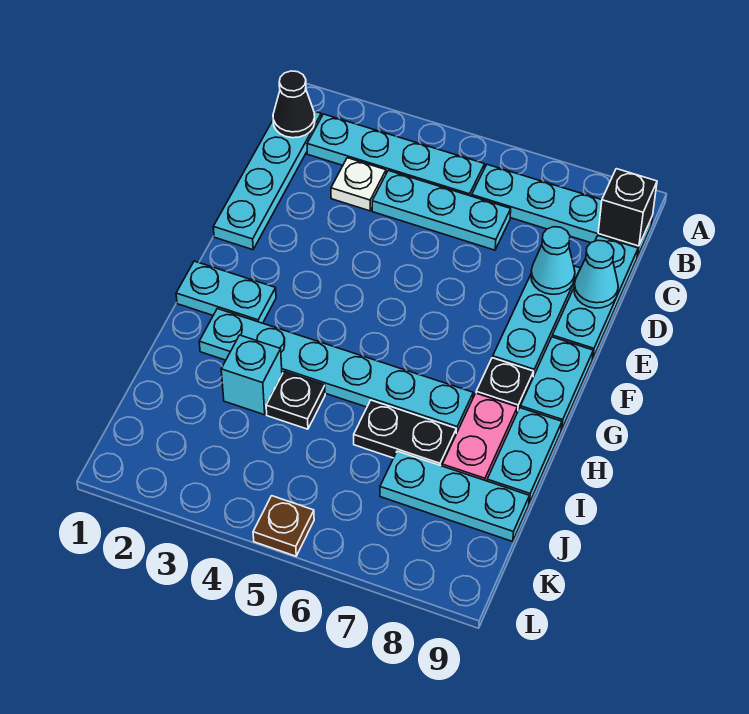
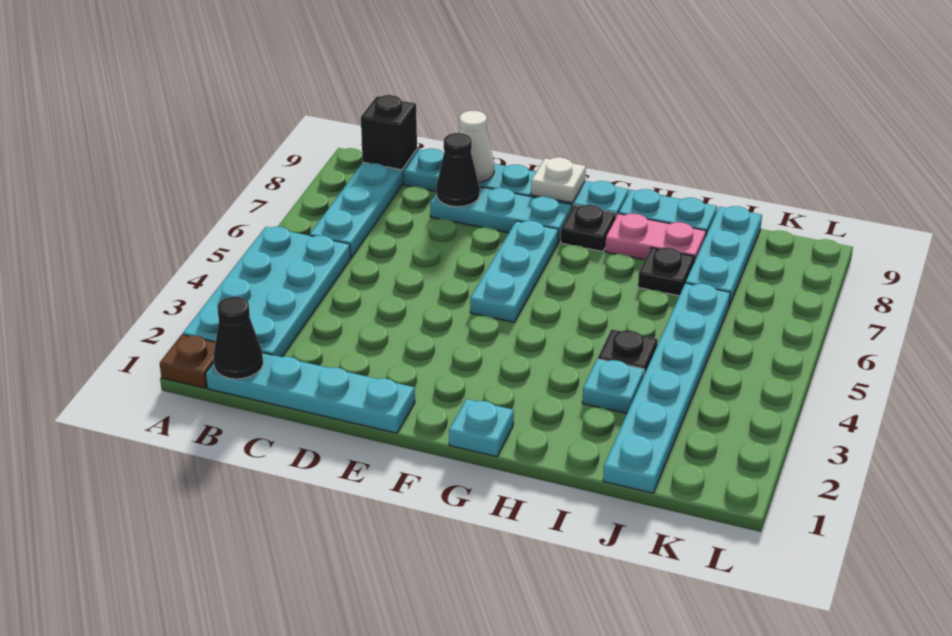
cyan 1x4 plate [307,114,485,196] -> cyan 2x4 plate [183,227,351,357]
white 1x1 plate [331,158,386,211] -> white 1x1 plate moved to [531,157,586,203]
cyan 1x3 plate [372,171,511,250] -> cyan 1x3 plate moved to [470,221,558,322]
cyan 1x1 cone [531,227,575,294] -> black 1x1 cone [436,133,480,207]
cyan 1x1 cone [574,240,618,308] -> white 1x1 cone [459,111,494,183]
cyan 1x2 plate [176,261,276,323] -> cyan 1x1 plate [449,399,514,457]
cyan 1x6 plate [199,309,473,433] -> cyan 1x6 plate moved to [603,283,730,493]
cyan 1x1 brick [221,335,282,415] -> cyan 1x1 plate [582,359,644,414]
black 1x2 plate [354,400,456,466] -> black 1x1 plate [638,248,695,296]
brown 1x1 plate [253,496,314,556] -> brown 1x1 plate moved to [160,335,216,388]

